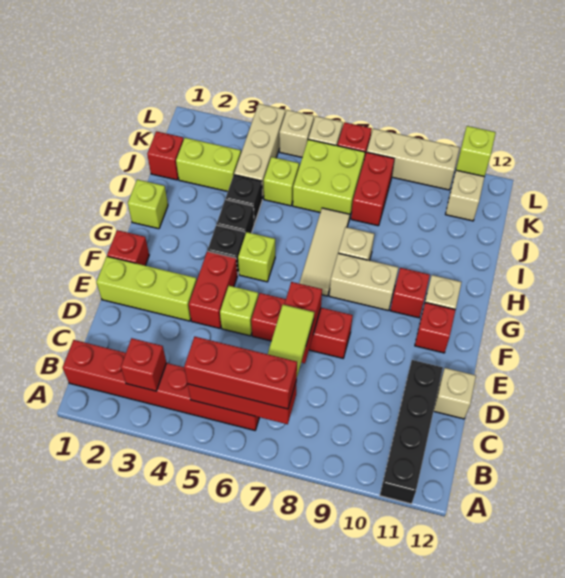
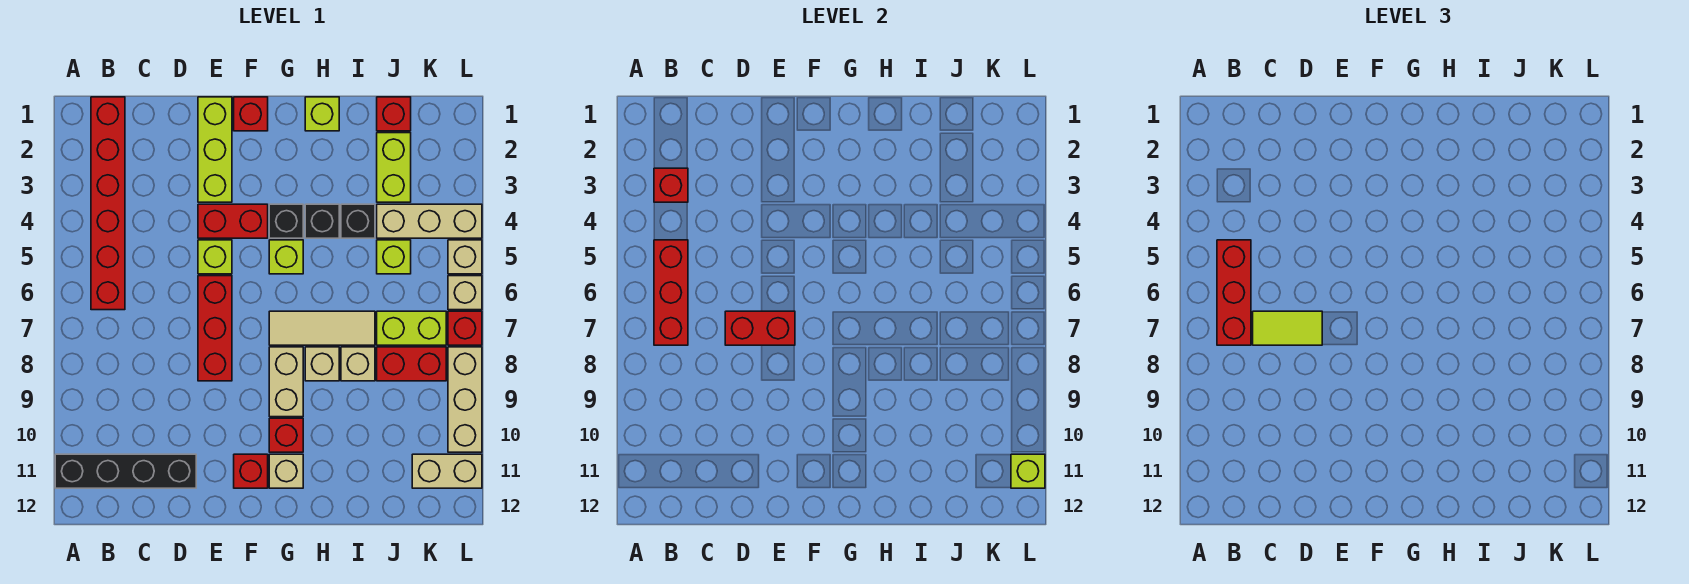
tan 1x1 brick [434,368,476,419] -> tan 1x1 brick moved to [341,347,375,381]
lime 2x2 brick [293,139,365,219] -> lime 1x2 brick [377,311,446,345]

